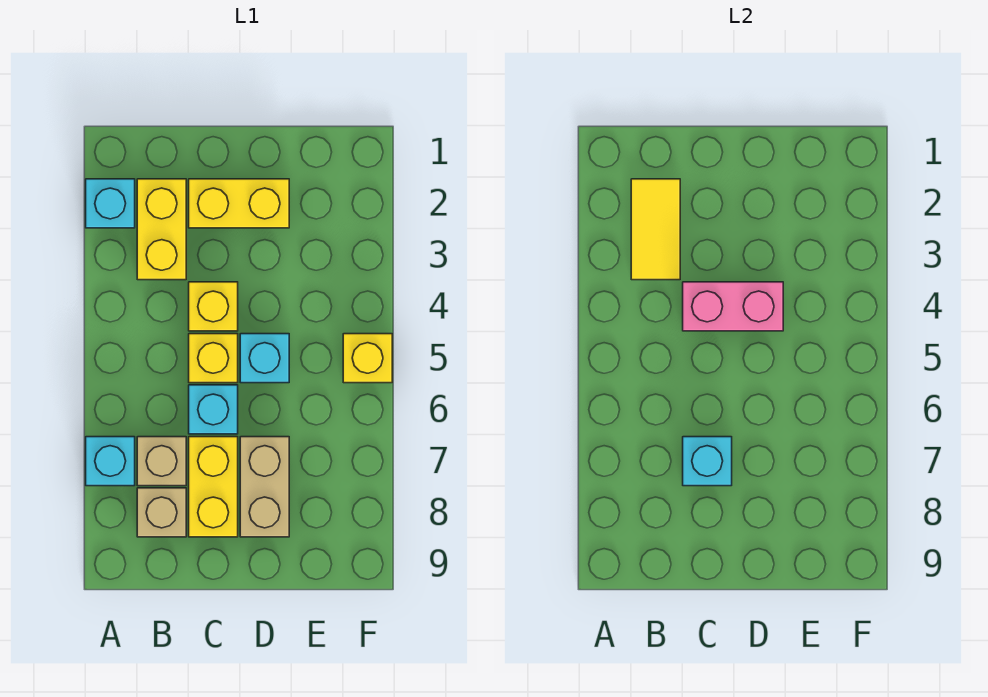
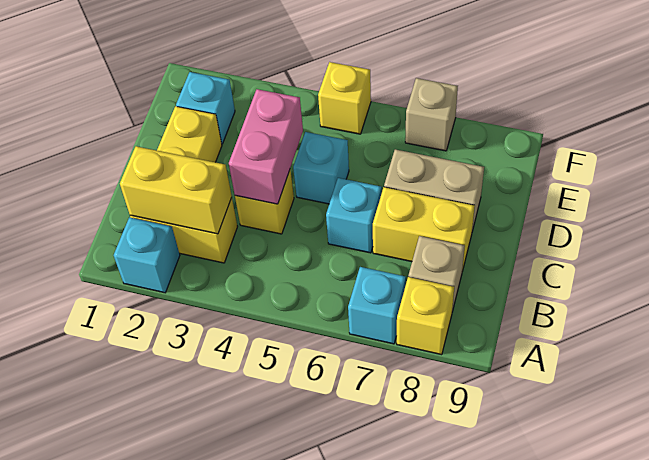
yellow 1x2 tile [631,179,680,280] -> yellow 1x2 brick [120,146,232,234]
tan 1x1 brick [137,437,186,486] -> tan 1x1 brick moved to [405,78,458,151]
yellow 1x1 brick [189,334,238,383] -> yellow 1x1 brick moved to [397,277,454,355]
cyan 1x1 brick [683,437,732,486] -> cyan 1x1 brick moved to [176,72,235,144]

